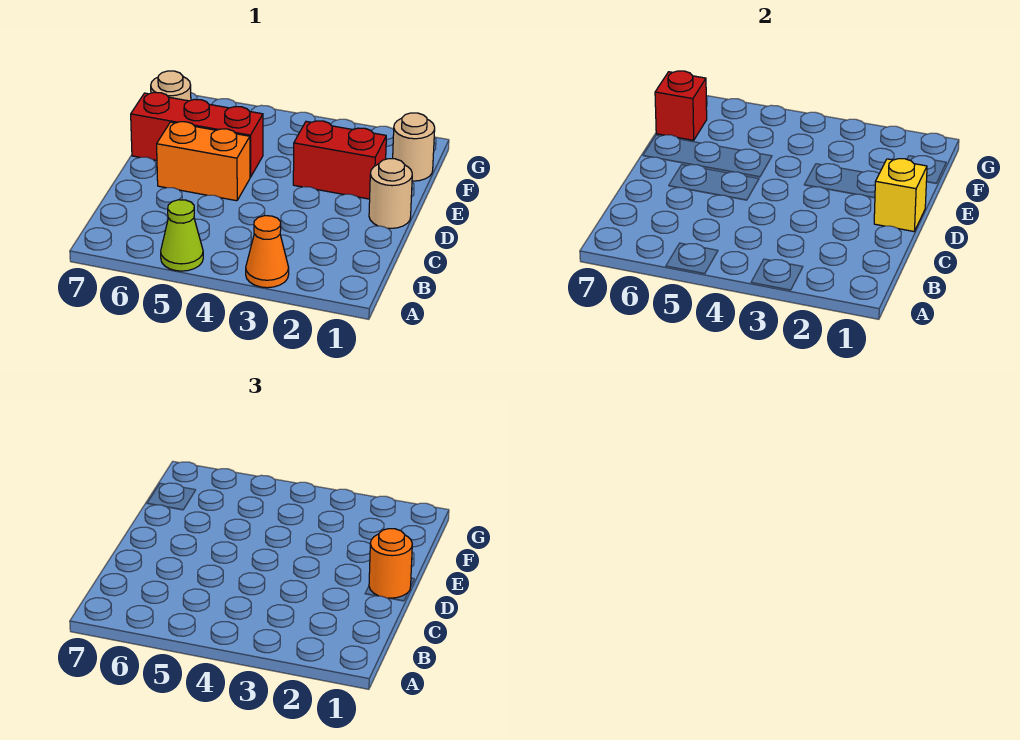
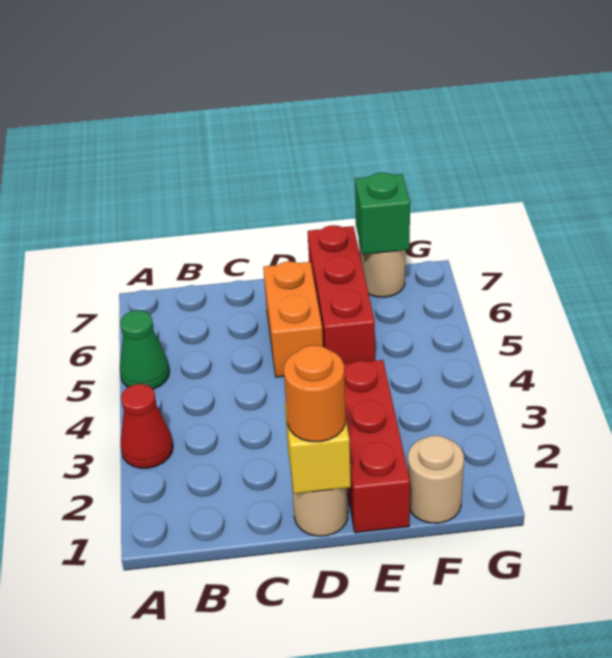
orange 1x1 cone [246,216,289,288] -> red 1x1 cone [120,384,173,468]
lime 1x1 cone [161,200,203,271] -> green 1x1 cone [120,310,170,389]
red 1x2 brick [293,121,386,199] -> red 1x3 brick [344,360,410,533]
red 1x1 brick [655,71,707,140] -> green 1x1 brick [355,173,410,254]

